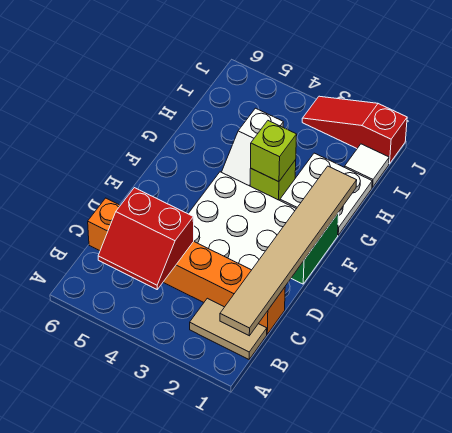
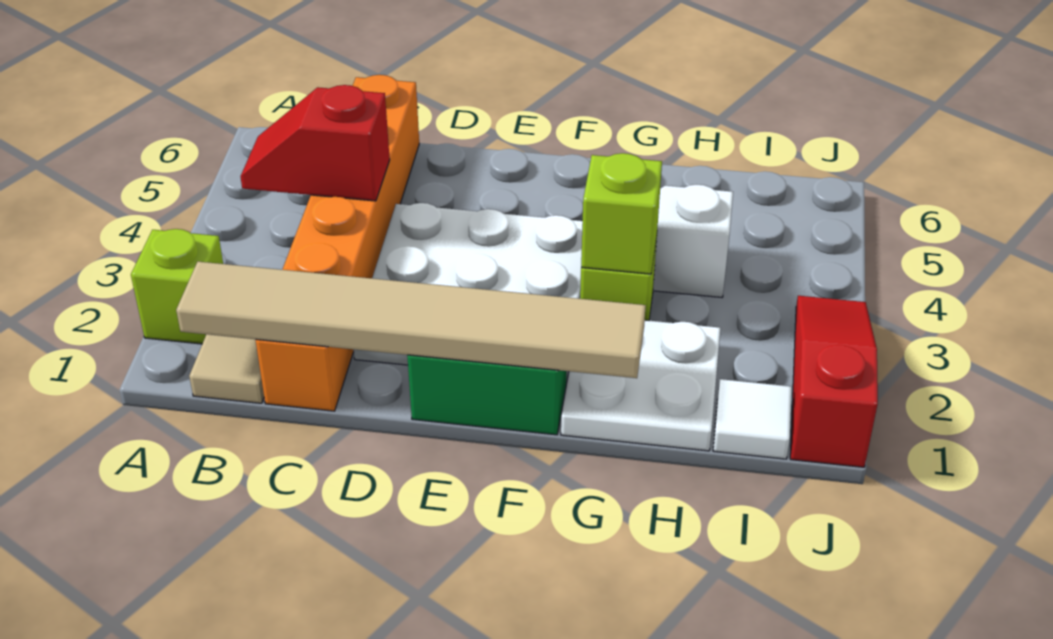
none -> lime 1x1 brick [131,229,223,344]
red 2x2 slope [98,188,194,289] -> red 1x2 slope [240,85,390,201]

